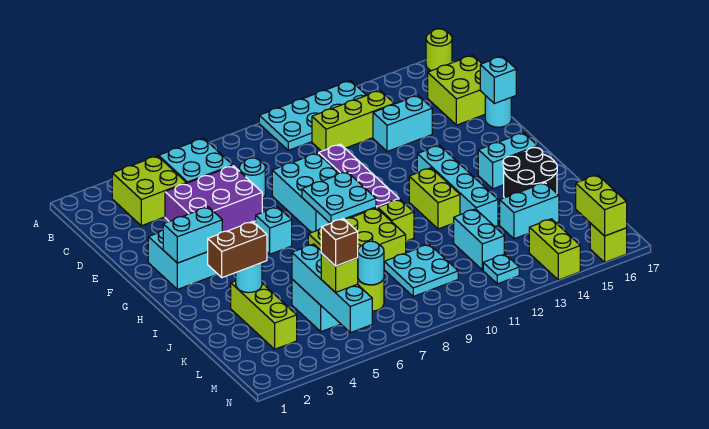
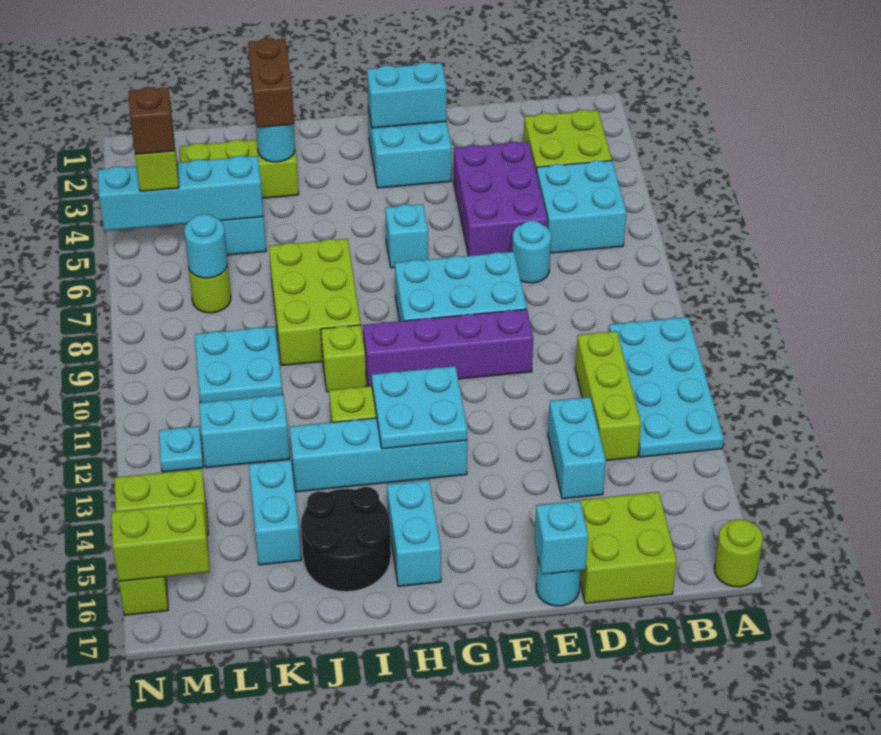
cyan 1x2 brick [163,207,222,263] -> cyan 1x2 brick turned to [367,62,447,128]
cyan 2x2 plate [302,172,376,223] -> cyan 2x2 plate moved to [372,366,467,449]

